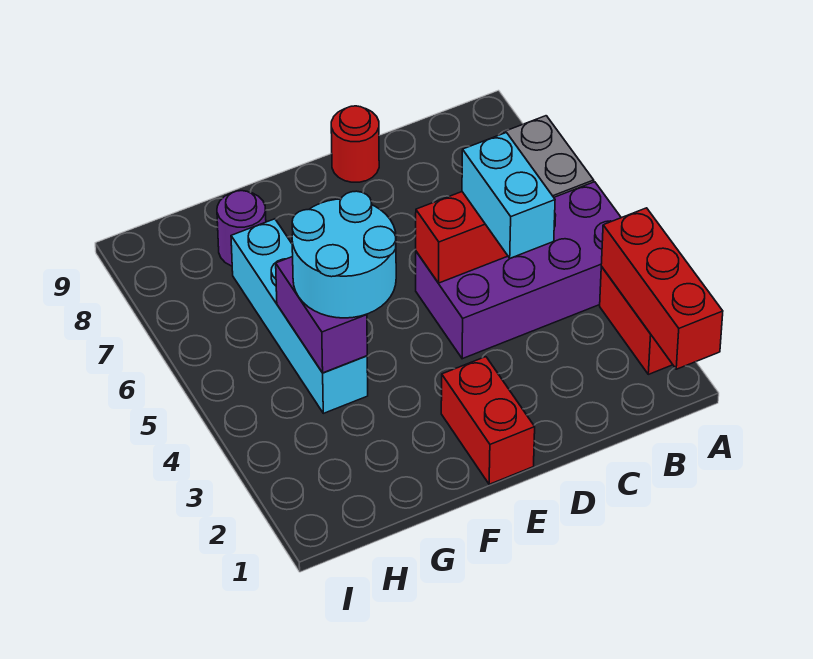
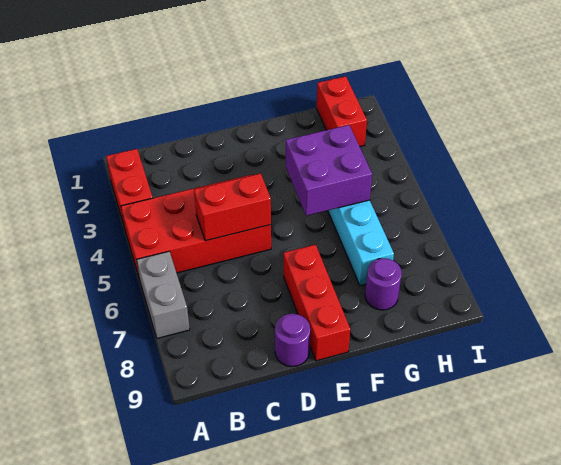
red 1x3 brick [601,208,723,369] -> red 1x3 brick moved to [284,245,350,361]
purple 2x4 brick [416,182,621,359] -> red 2x4 brick [121,175,271,279]
cyan 1x2 brick [462,133,555,258] -> none
red 1x1 round brick [331,106,379,182] -> purple 1x1 round brick [275,314,310,367]
red 1x2 brick [441,357,535,484] -> red 1x2 brick moved to [317,76,367,146]
cyan 2x2 round brick [292,191,396,318] -> none
purple 1x2 brick [276,257,367,373] -> purple 2x2 brick [286,125,372,216]

